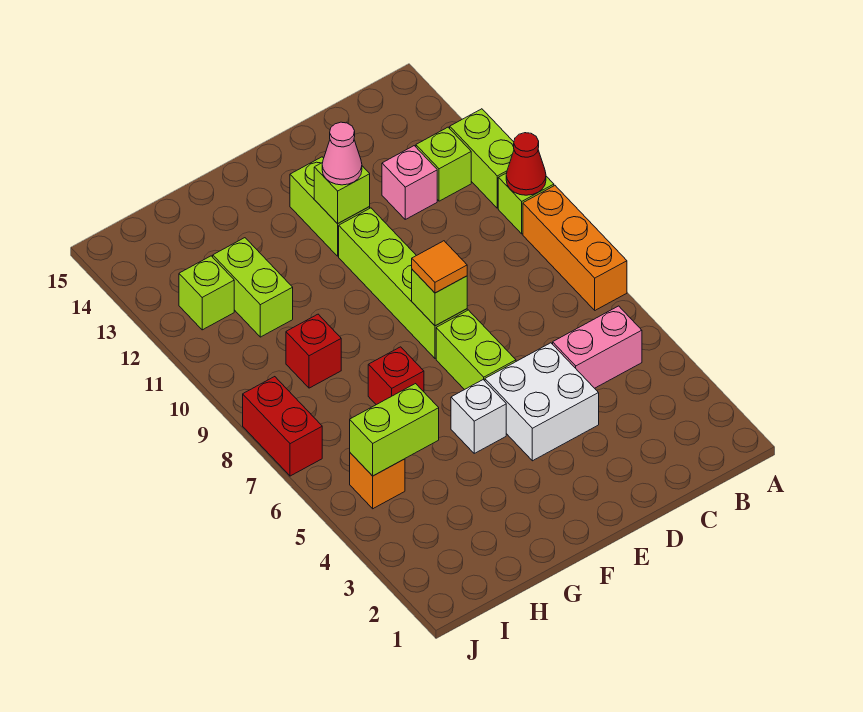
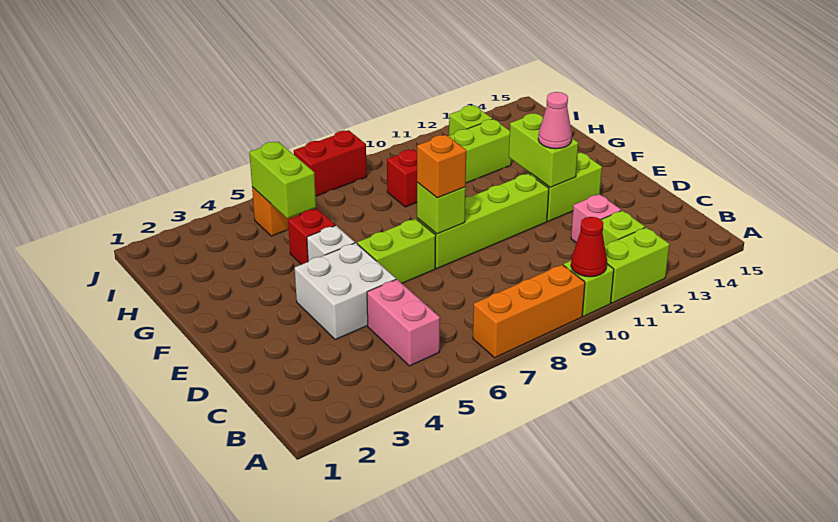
orange 1x1 tile [412,241,467,293] -> orange 1x1 brick [417,135,466,198]
lime 1x1 brick [314,163,370,224] -> lime 1x2 brick [509,113,578,187]
red 1x1 brick [368,347,424,405] -> red 1x1 brick moved to [288,209,335,265]

